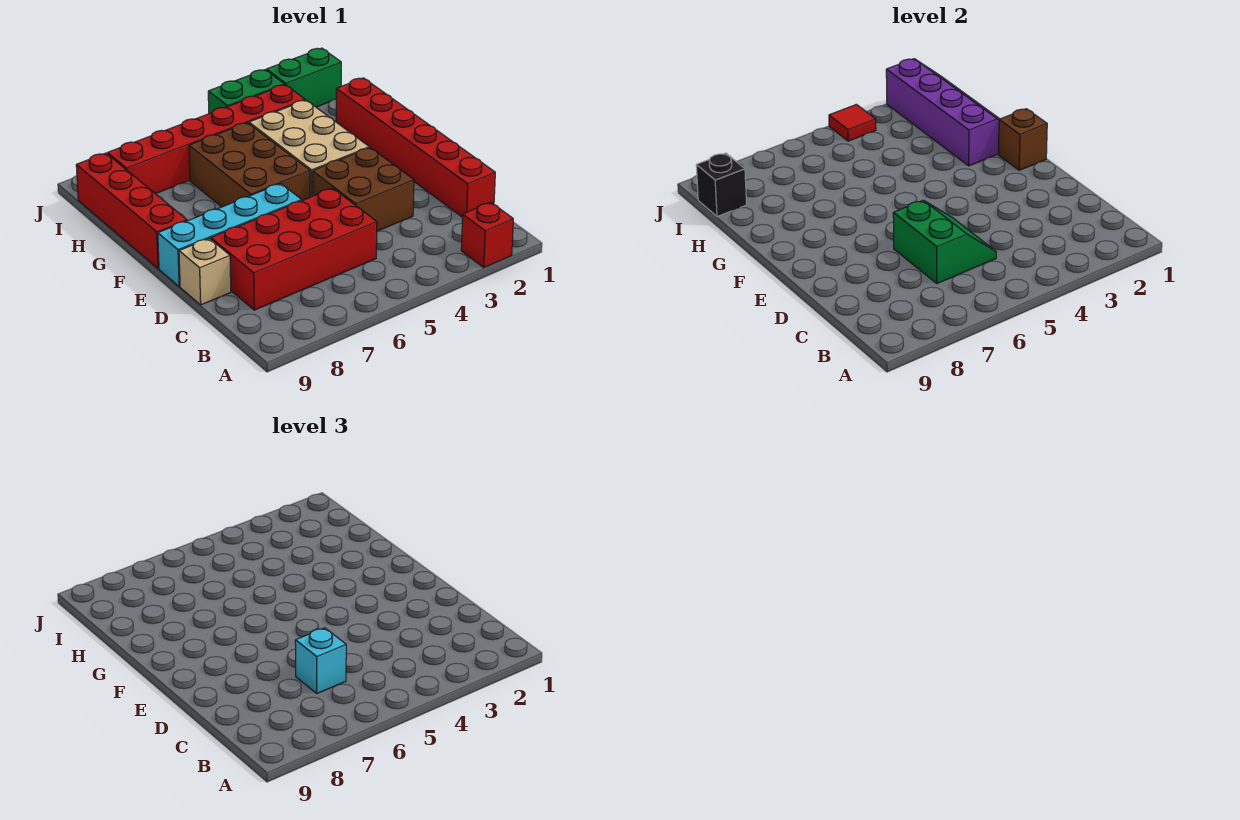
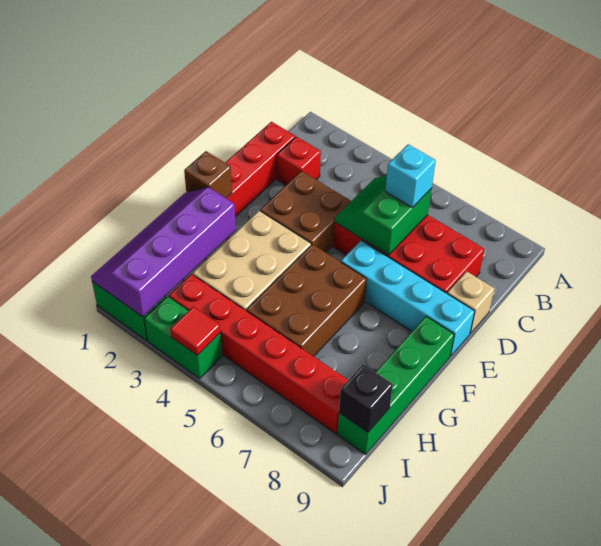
red 1x1 brick [461,202,513,267] -> red 1x1 brick moved to [277,137,321,185]
red 1x4 brick [76,153,187,269] -> green 1x4 brick [337,316,454,454]

